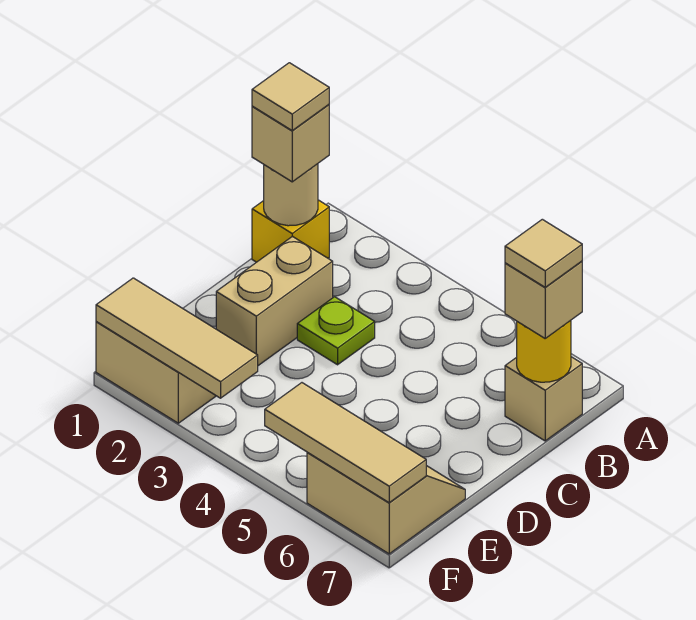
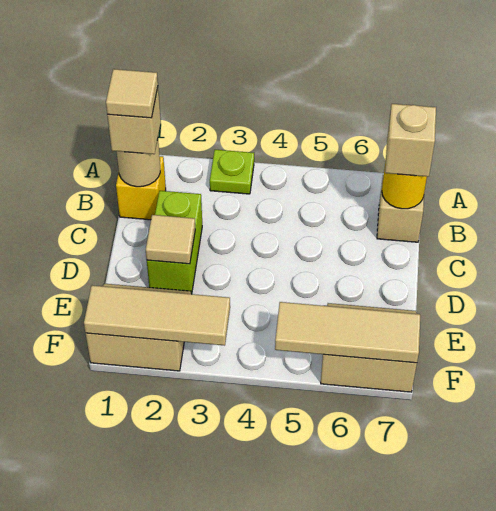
tan 1x1 tile [505,219,582,287] -> tan 1x1 tile moved to [146,215,195,264]
tan 1x2 brick [216,236,333,366] -> lime 1x2 brick [147,191,202,294]
lime 1x1 plate [297,297,375,365] -> lime 1x1 plate moved to [210,150,254,194]

